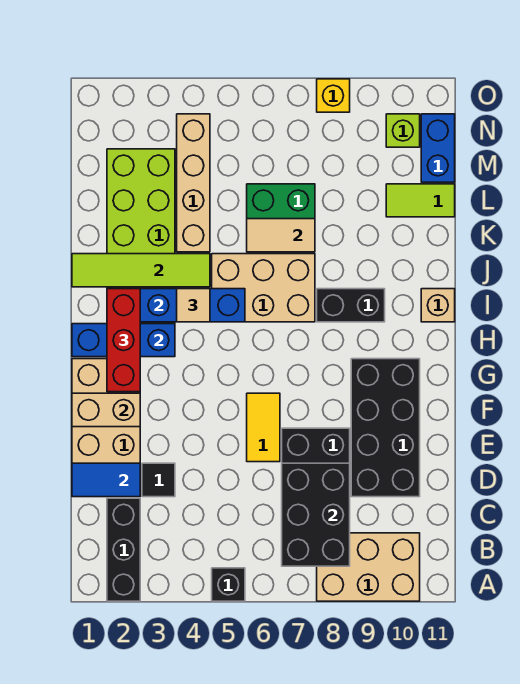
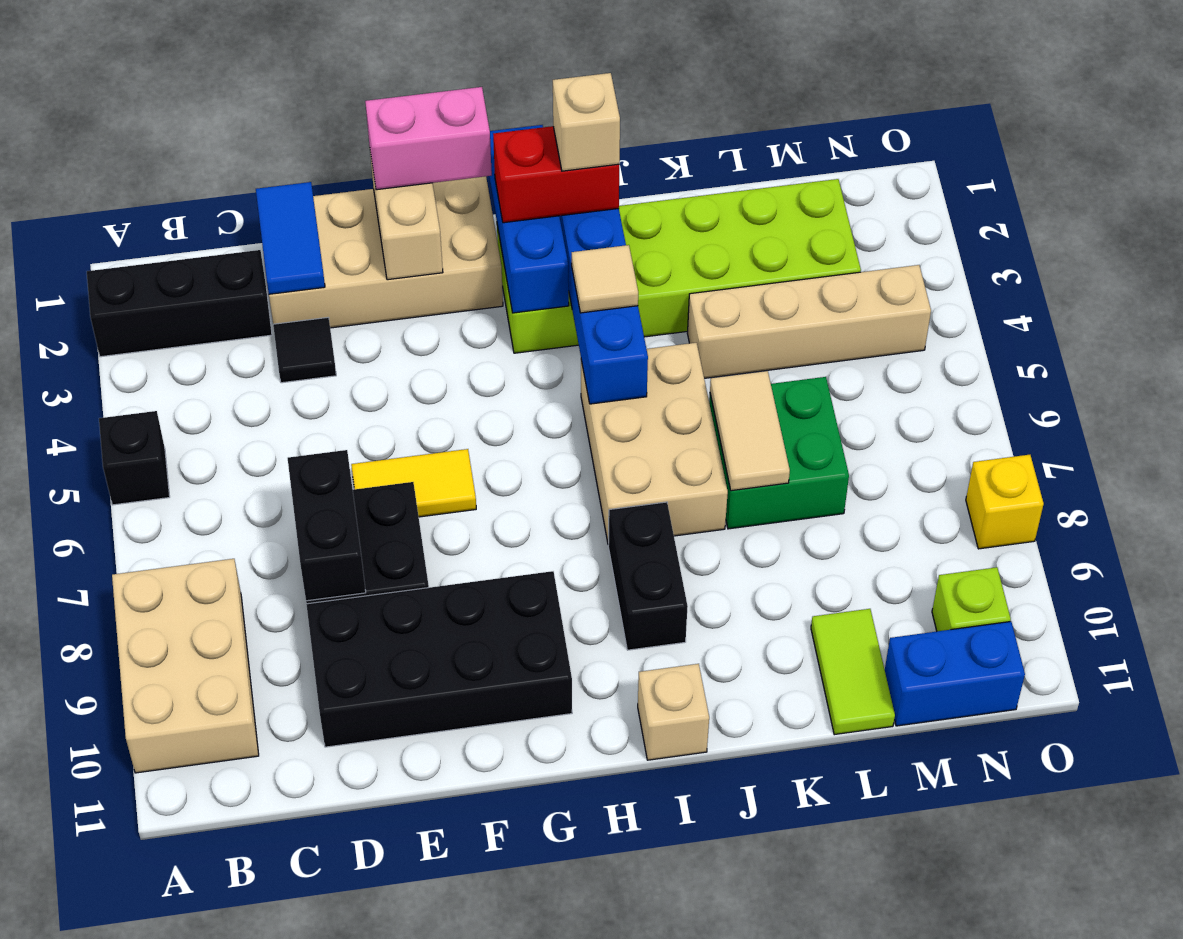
black 2x3 brick [282,463,350,566] -> black 1x2 brick [288,450,366,601]
none -> pink 1x2 brick [365,87,492,190]
red 1x3 brick [107,289,140,392] -> red 1x2 brick [493,126,619,223]
none -> tan 1x1 brick [553,73,620,171]
lime 1x4 tile [72,254,210,287] -> none

